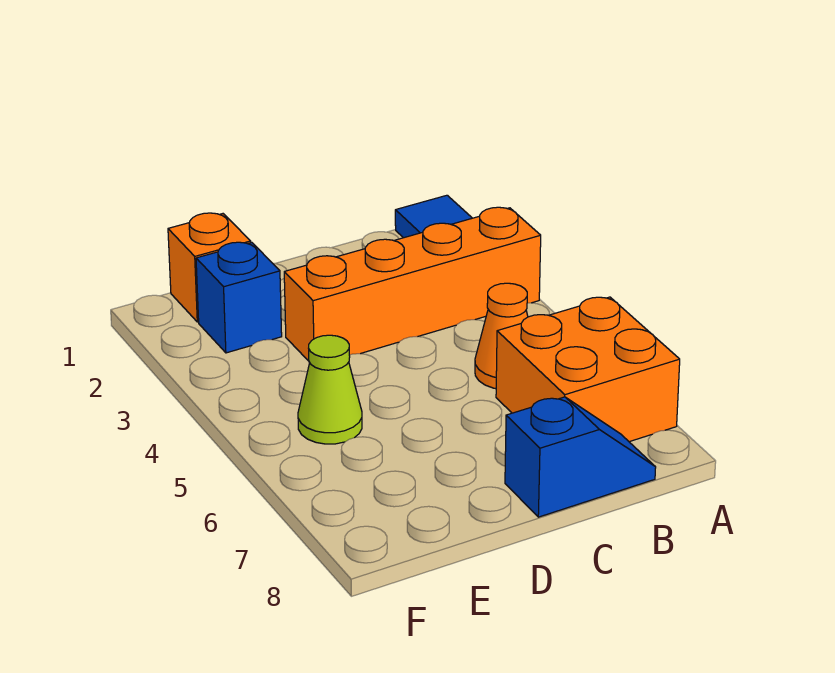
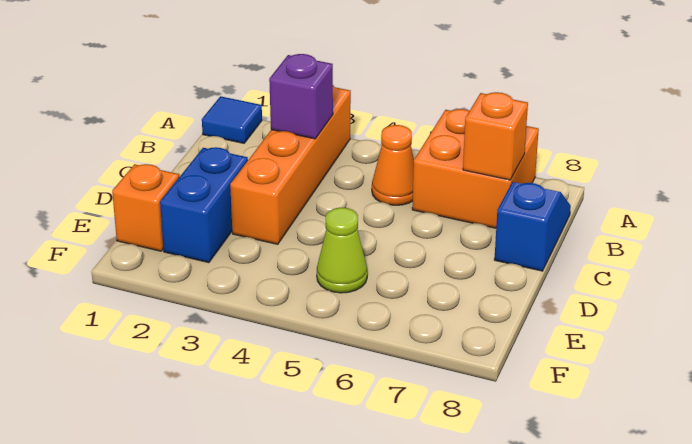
none -> purple 1x1 brick [269,54,333,139]
none -> orange 1x1 brick [463,92,528,180]
blue 1x1 brick [196,242,282,353] -> blue 1x2 brick [160,147,248,263]

